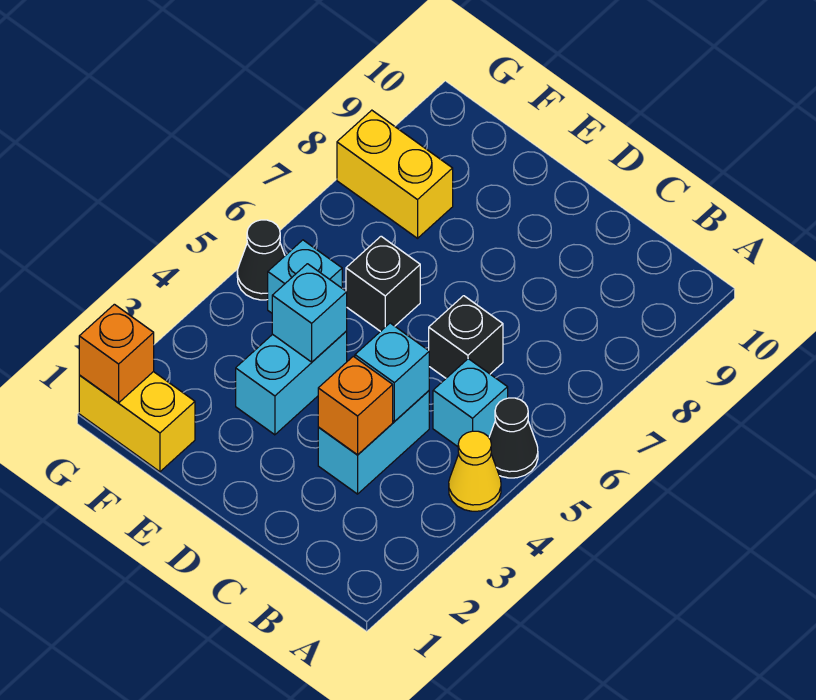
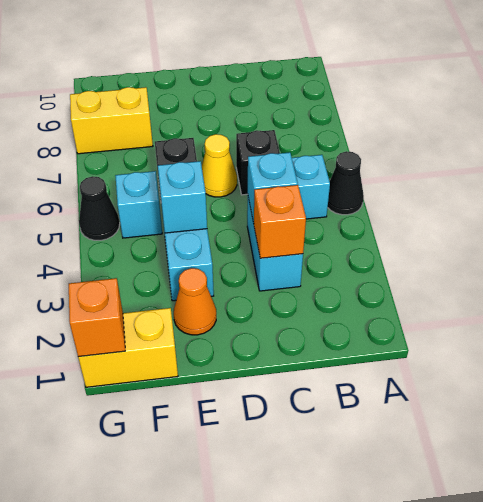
yellow 1x1 cone [449,431,501,511] -> yellow 1x1 cone moved to [202,134,237,197]
none -> orange 1x1 cone [174,268,216,335]

